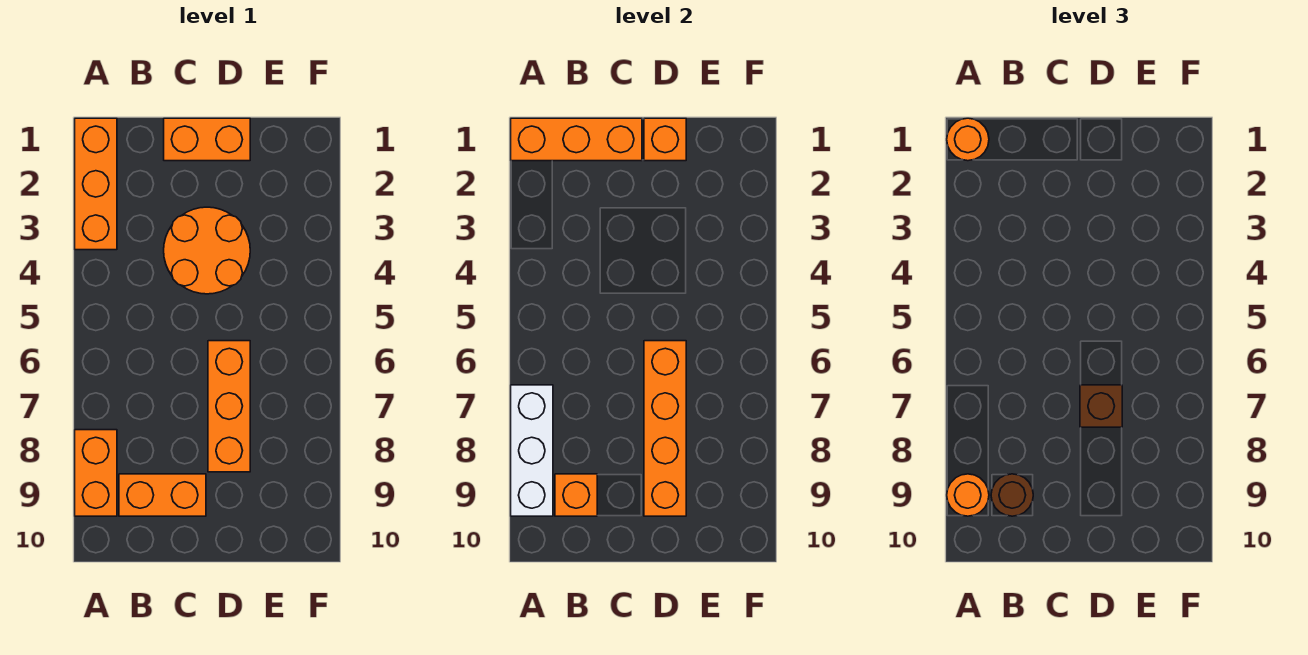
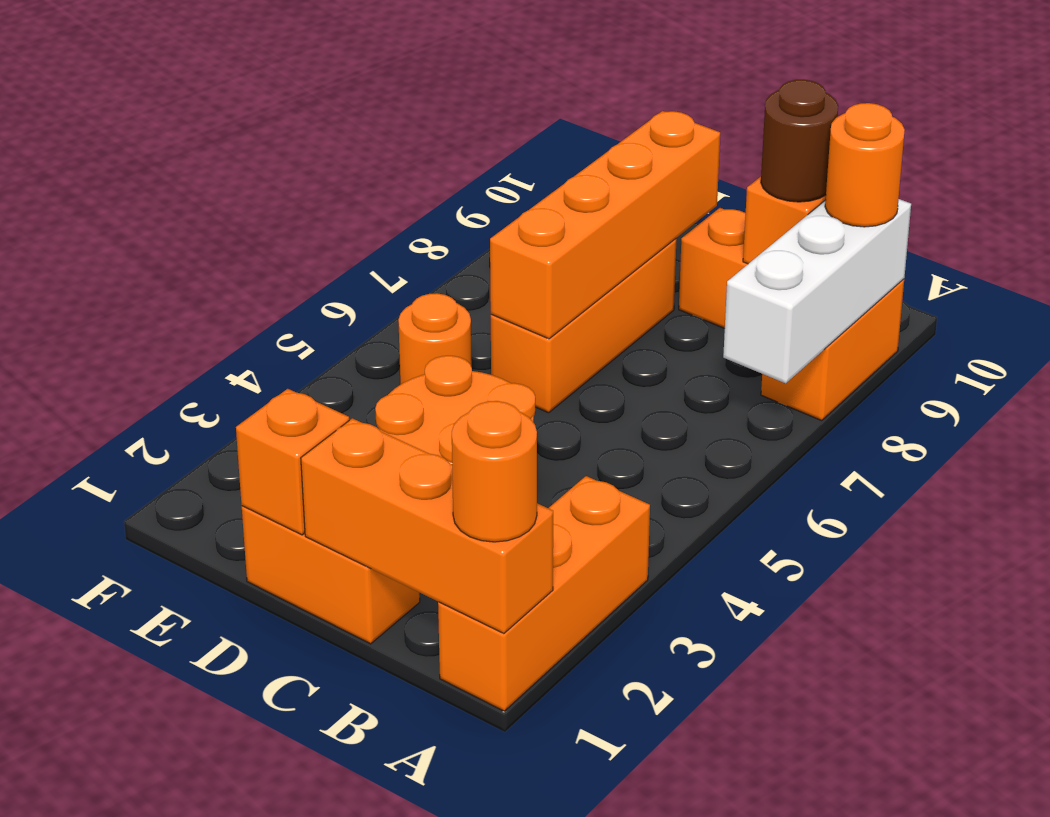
brown 1x1 brick [1080,385,1122,427] -> none
none -> orange 1x1 round brick [398,293,472,385]

